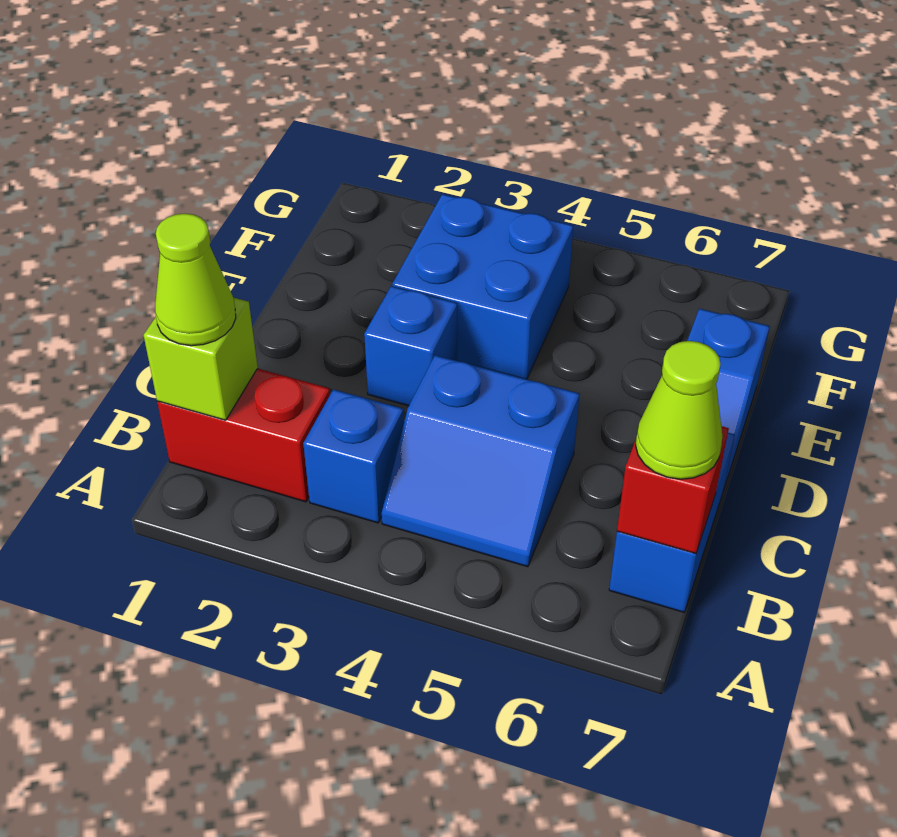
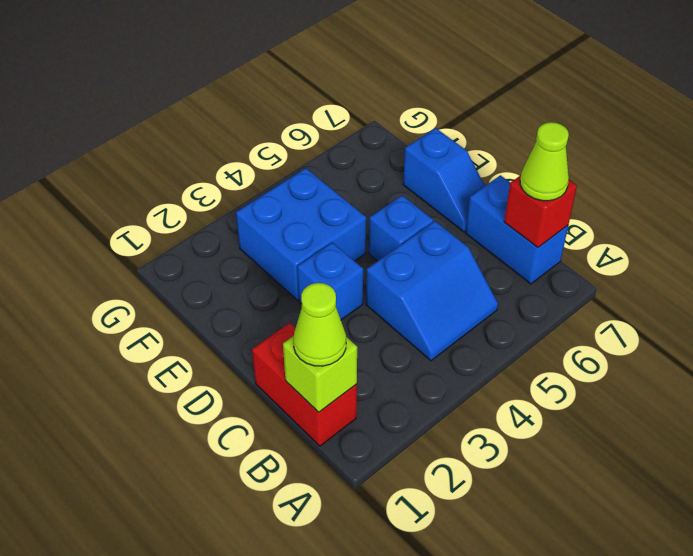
red 1x2 brick [157,369,330,502] -> red 1x2 brick turned to [252,323,357,446]
blue 1x1 brick [303,389,404,523] -> blue 1x1 brick moved to [369,195,433,261]

